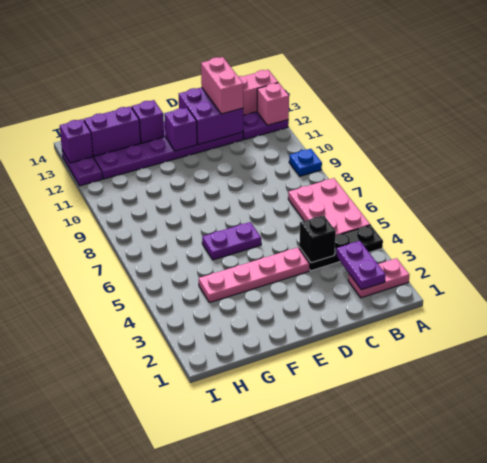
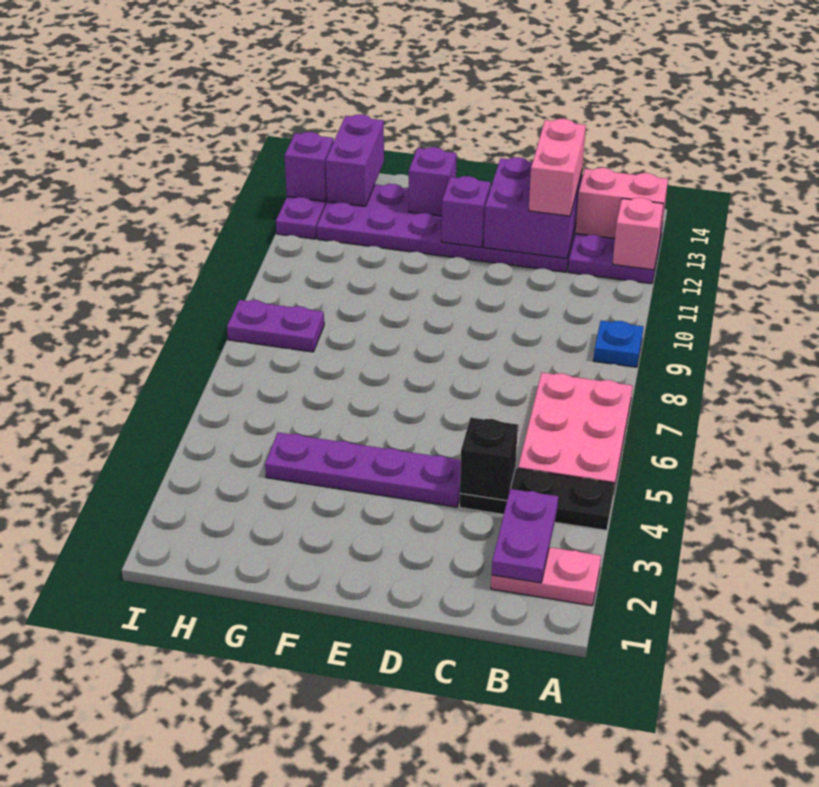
pink 1x4 plate [199,248,310,303] -> purple 1x4 plate [265,432,461,507]
purple 1x2 plate [202,222,261,260] -> purple 1x2 plate moved to [227,300,324,352]
purple 1x2 brick [84,106,141,156] -> purple 1x2 brick turned to [326,114,384,206]

